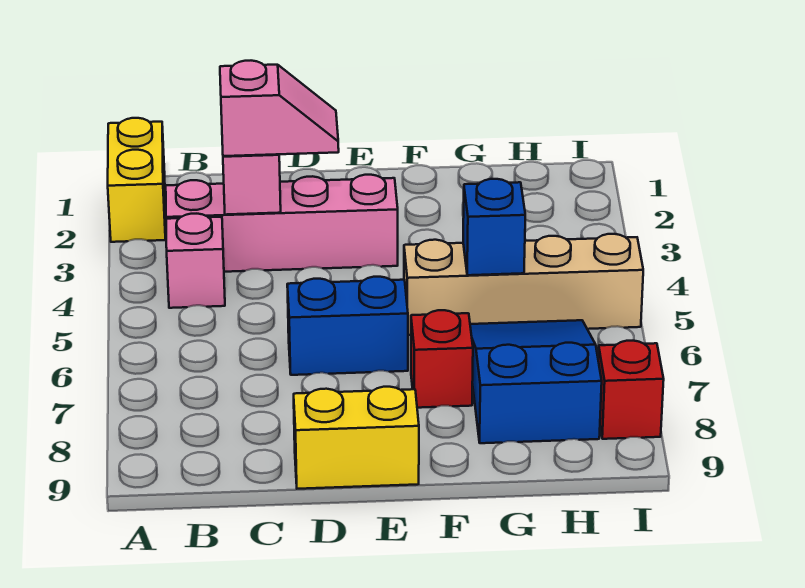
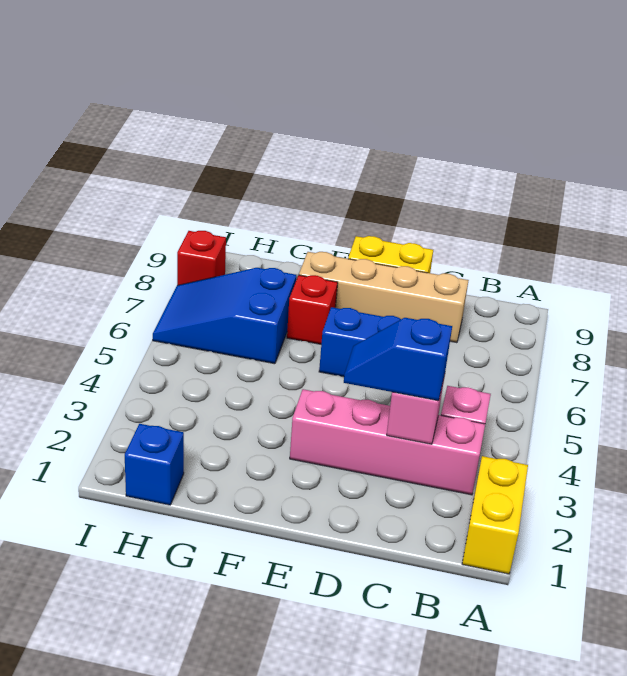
pink 1x2 slope [220,61,339,156] -> blue 1x2 slope [344,318,452,401]
tan 1x4 brick [404,234,643,335] -> tan 1x4 brick moved to [299,252,469,343]
blue 1x1 brick [463,179,525,275] -> blue 1x1 brick moved to [125,424,184,505]
blue 2x3 slope [470,320,602,443] -> blue 2x3 slope turned to [153,268,296,364]

